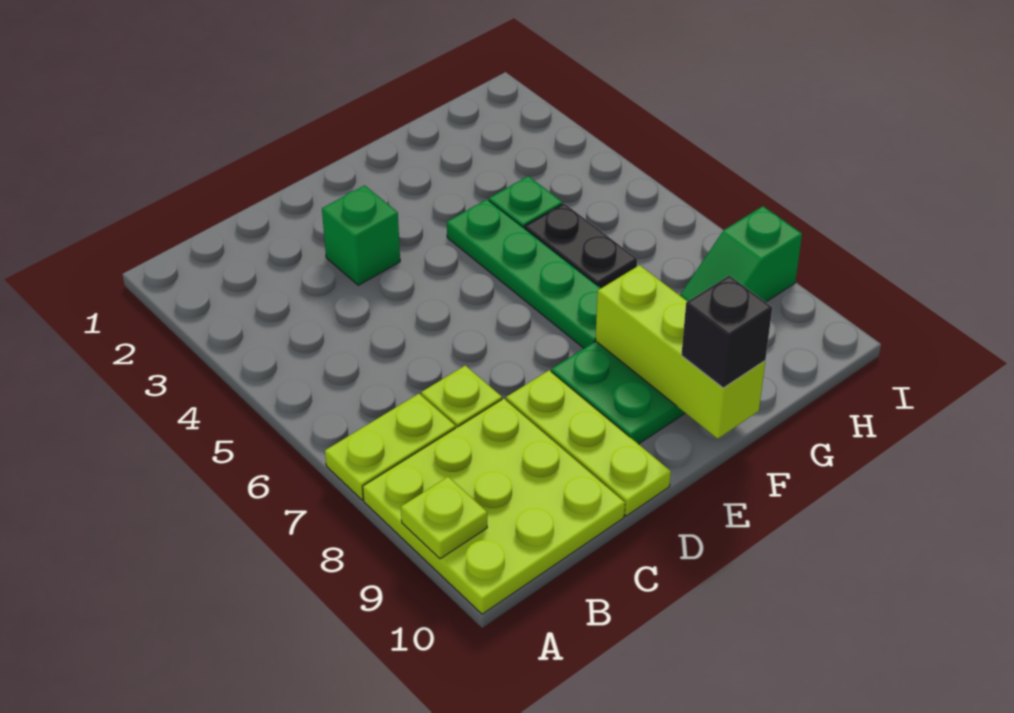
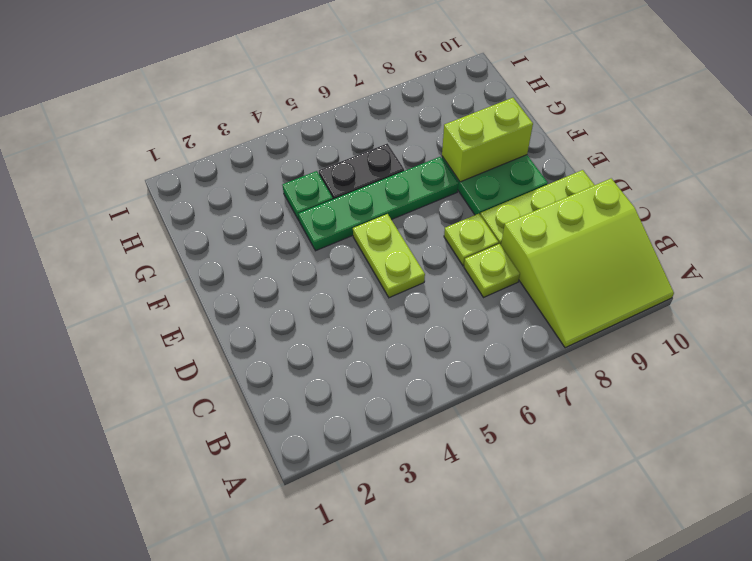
lime 1x2 plate [325,394,455,500] -> lime 1x2 plate moved to [353,214,425,298]
lime 3x3 plate [363,399,625,614] -> lime 3x3 slope [501,178,674,348]
lime 1x1 plate [401,477,487,559] -> lime 1x1 plate moved to [444,214,499,266]
green 1x1 brick [322,185,400,285] -> none
lime 1x3 brick [595,265,765,439] -> lime 1x2 brick [442,98,533,182]
black 1x1 brick [681,275,772,388] -> none
green 1x2 slope [680,206,802,302] -> none

